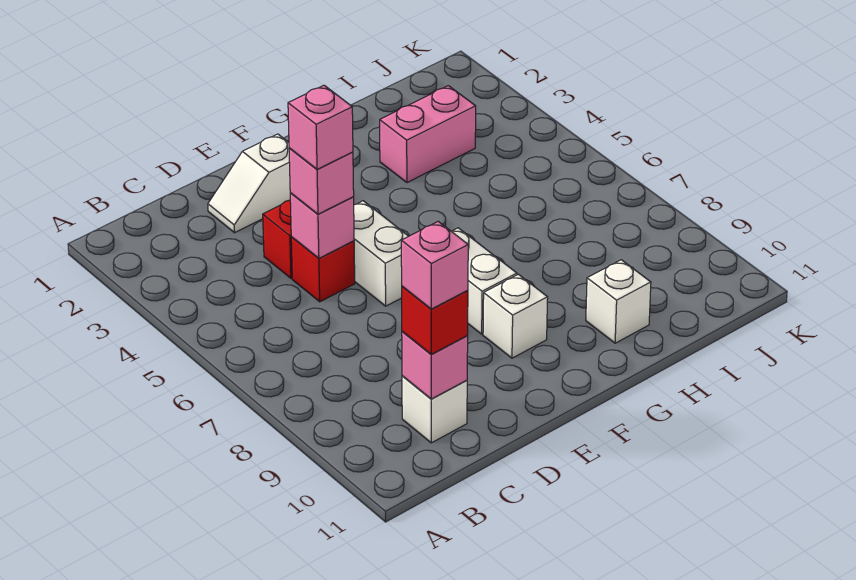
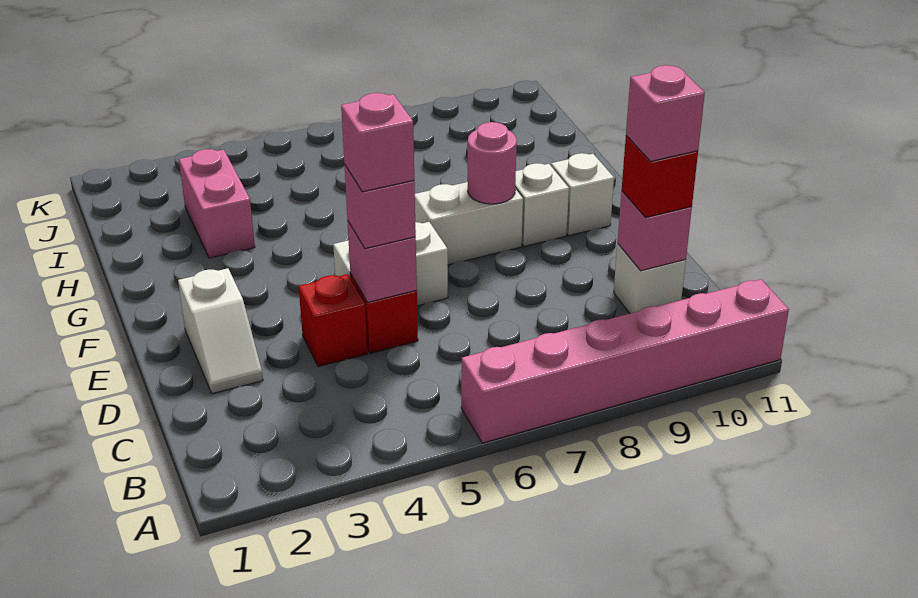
none -> pink 1x6 brick [461,279,789,443]
none -> pink 1x1 round brick [468,122,517,204]
white 1x1 brick [586,260,651,343] -> white 1x1 brick moved to [551,153,614,236]

